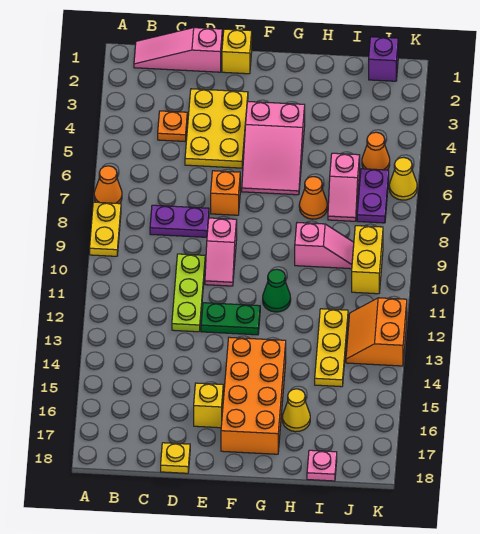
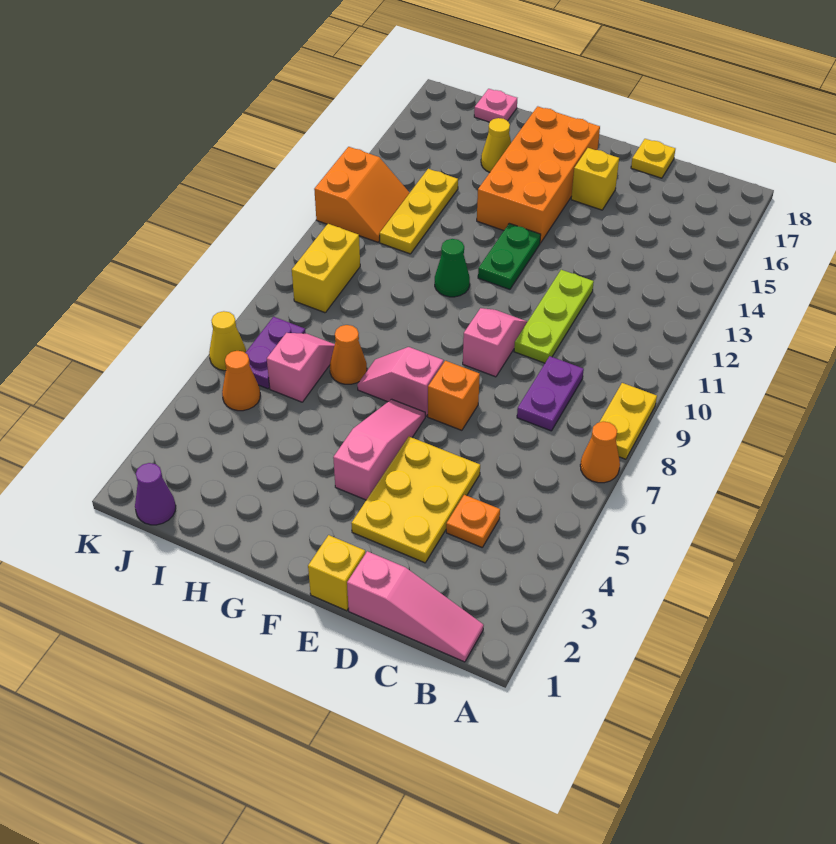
purple 1x2 plate [150,205,209,237] -> purple 1x2 plate turned to [517,356,584,431]
green 1x2 plate [201,303,260,335] -> green 1x2 plate turned to [478,223,541,289]
pink 2x3 slope [242,101,305,195] -> pink 1x3 slope [333,399,425,500]
pink 1x2 slope [295,223,354,269] -> pink 1x2 slope moved to [357,347,443,416]
purple 1x1 brick [369,37,398,81] -> purple 1x1 cone [135,463,176,525]

